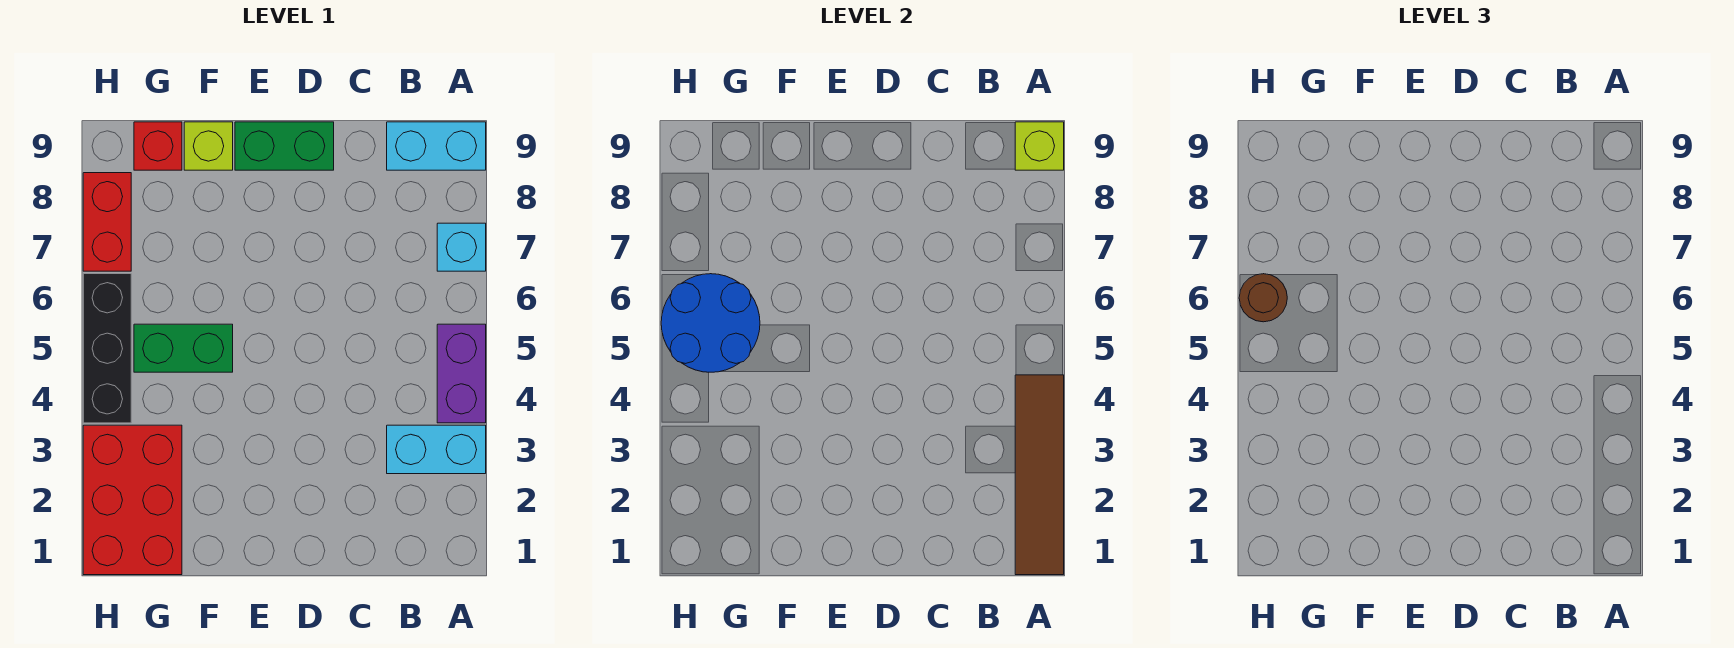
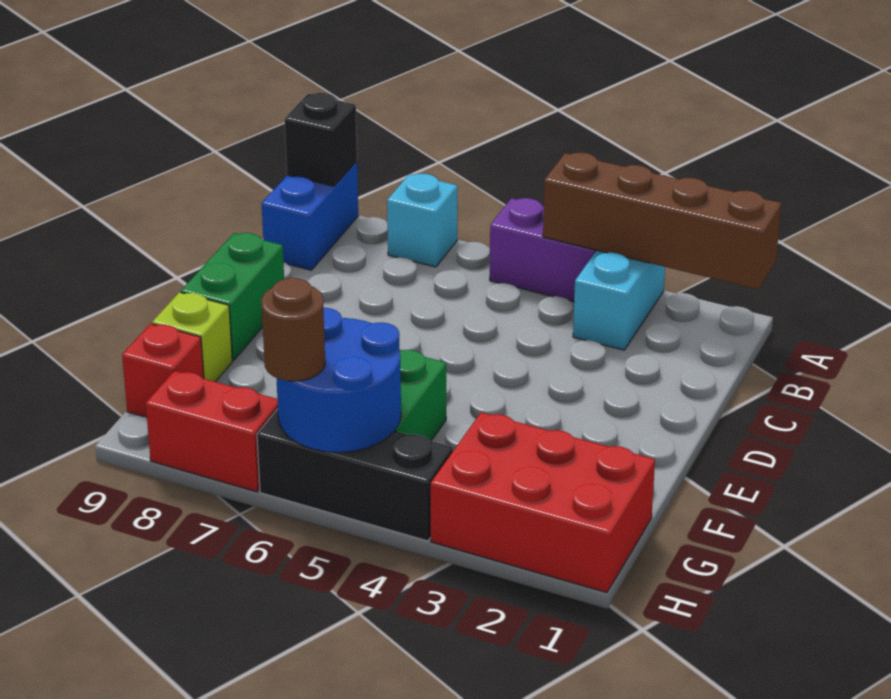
brown 1x4 tile [1015,375,1064,575] -> brown 1x4 brick [543,152,781,289]
cyan 1x2 brick [387,122,486,170] -> blue 1x2 brick [262,161,358,270]
lime 1x1 brick [1015,122,1064,170] -> black 1x1 brick [285,93,357,186]

